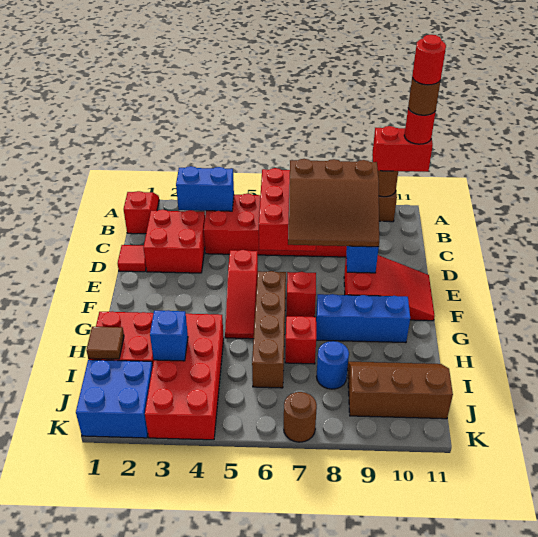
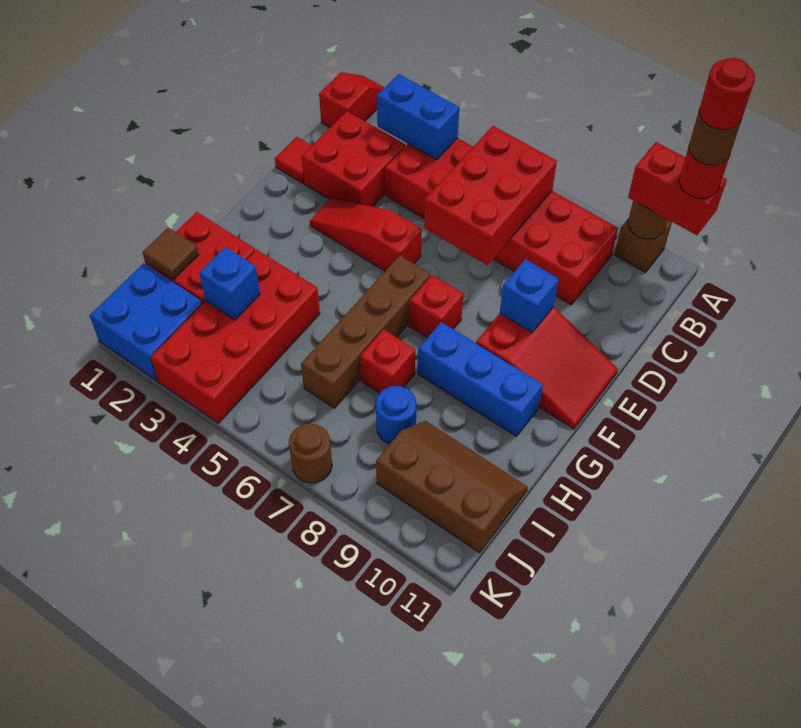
brown 3x3 slope [288,159,379,247] -> none
red 1x3 slope [225,250,258,339] -> red 1x3 slope turned to [310,198,422,271]

